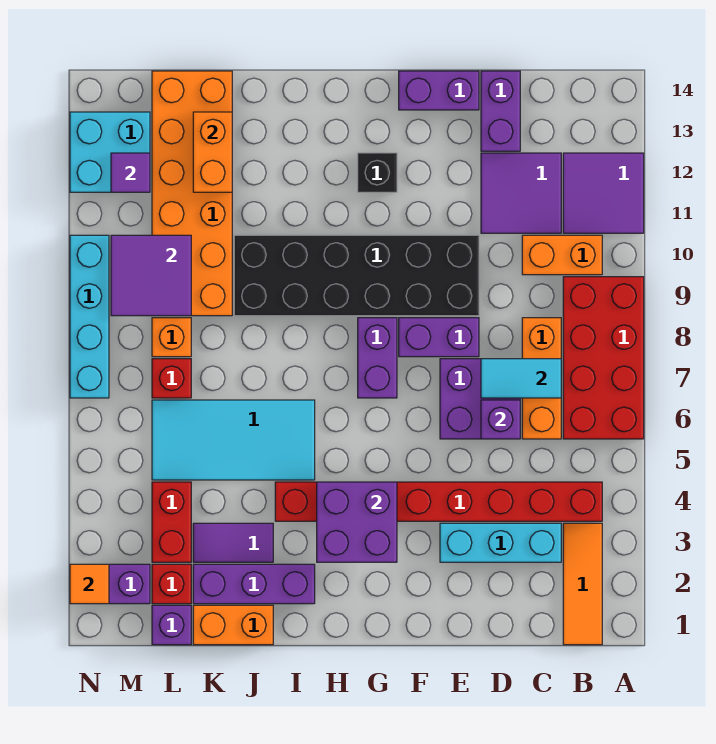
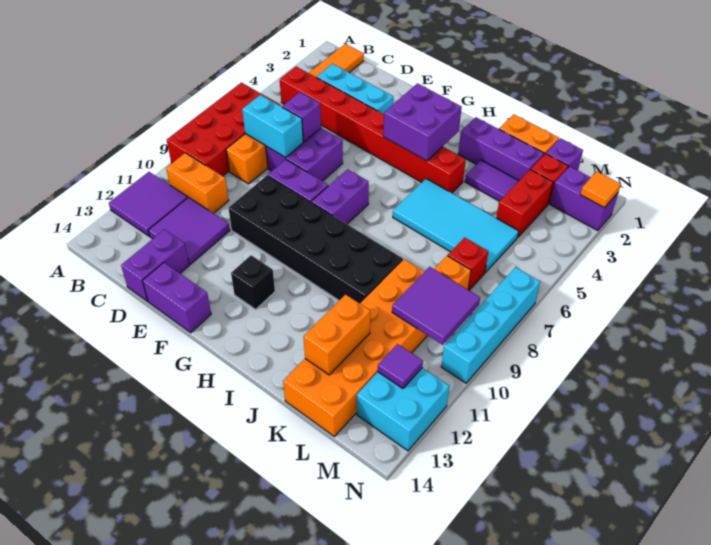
cyan 1x2 tile [481,359,561,398] -> cyan 1x2 brick [242,95,303,158]

